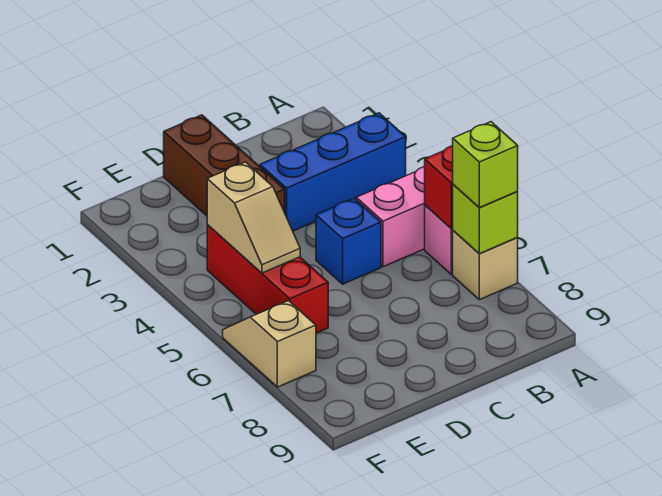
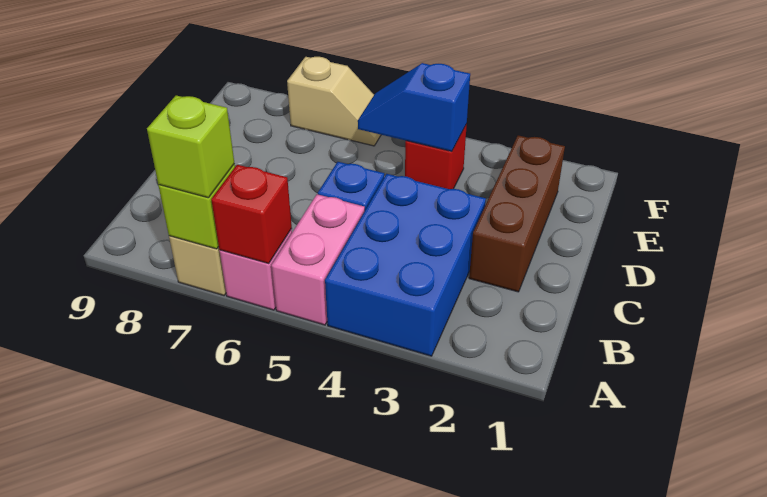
blue 1x3 brick [260,113,406,231] -> blue 2x3 brick [325,174,486,356]
brown 1x3 brick [164,115,285,216] -> brown 1x3 brick turned to [469,135,565,292]
red 1x3 brick [207,224,328,333] -> red 1x1 brick [405,124,467,189]
tan 1x2 slope [207,162,300,273] -> blue 1x2 slope [358,63,470,151]

